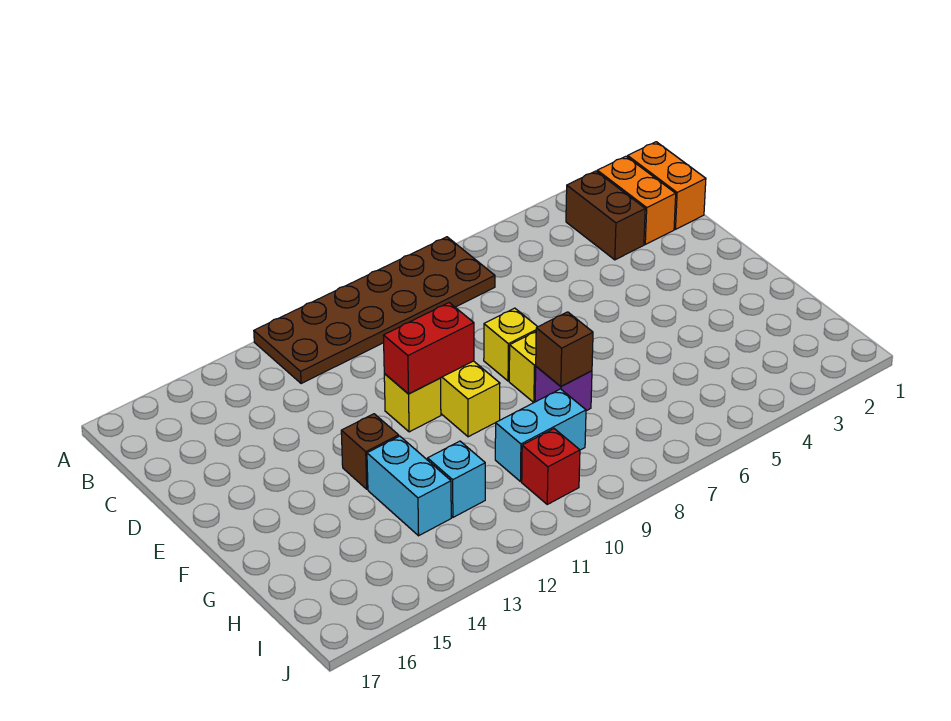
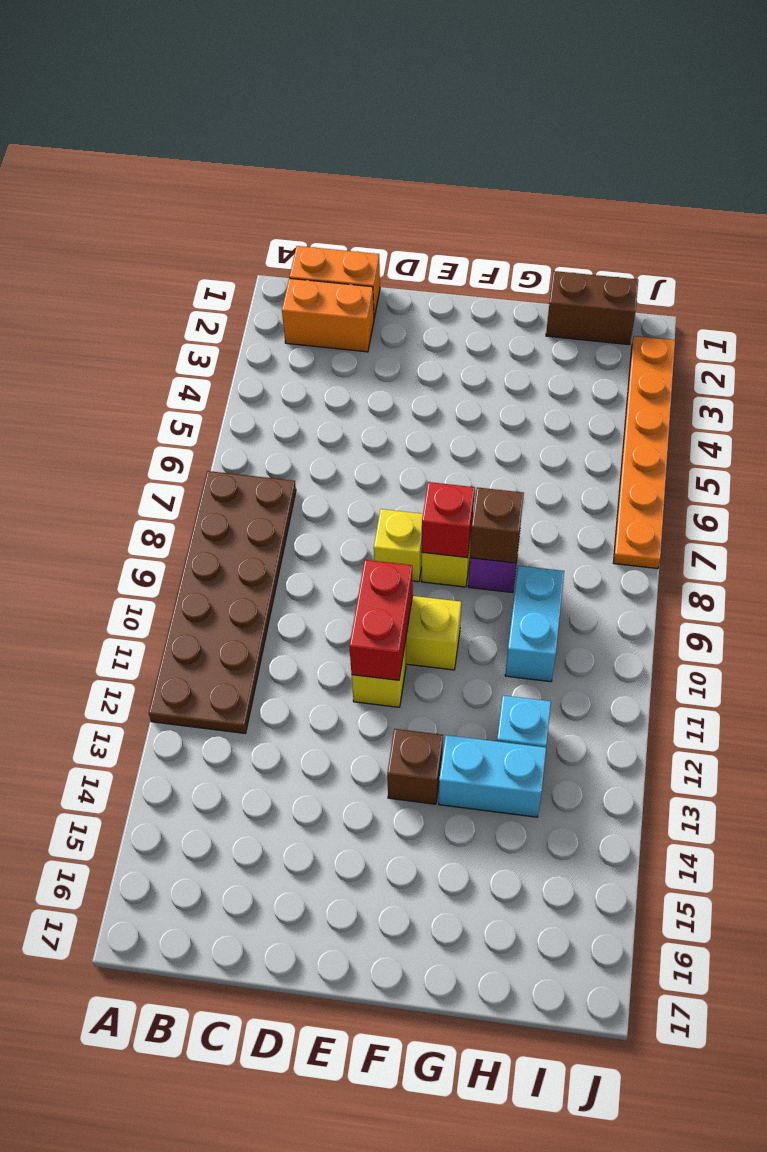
brown 1x2 brick [566,171,645,260] -> brown 1x2 brick moved to [546,271,638,345]
red 1x1 brick [522,429,580,504] -> red 1x1 brick moved to [422,482,475,558]
none -> orange 1x6 plate [613,336,675,569]

